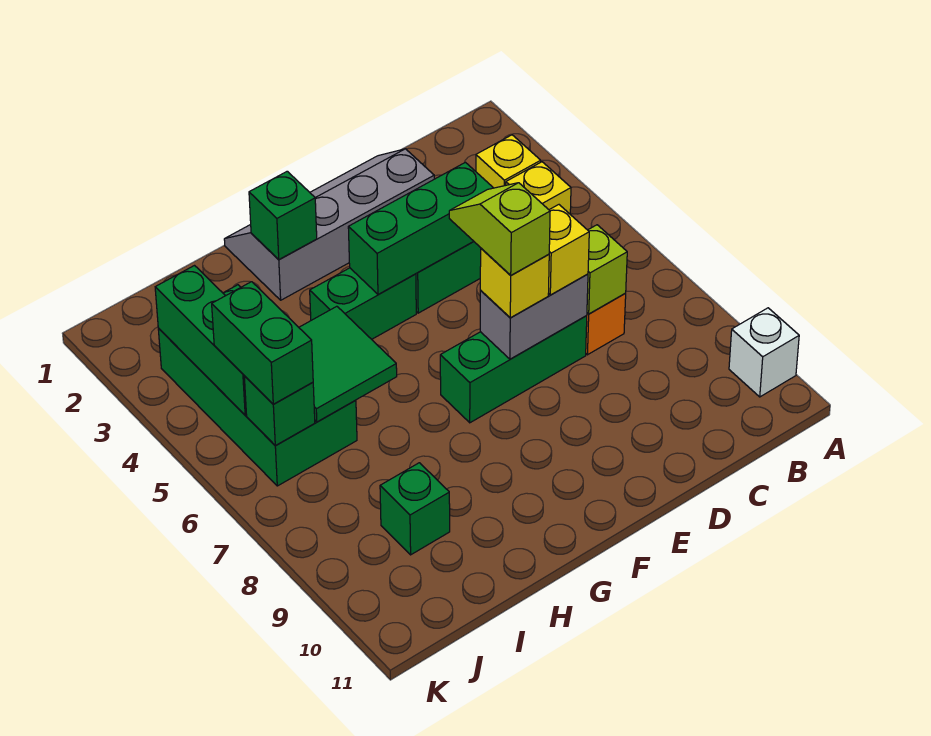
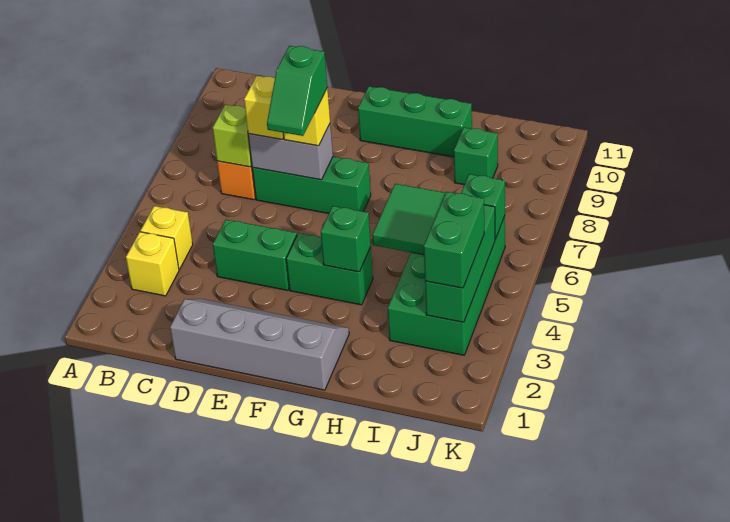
white 1x1 brick [729,308,799,397] -> none
grey 2x4 slope [224,149,434,300] -> grey 2x4 slope turned to [170,299,349,390]
green 1x3 brick [348,162,493,294] -> green 1x3 brick moved to [358,86,472,157]
lime 1x2 slope [449,183,550,275] -> green 1x2 slope [267,46,327,136]
green 1x1 brick [249,171,317,260] -> green 1x1 brick moved to [321,206,371,272]
green 1x2 brick [212,282,313,404] -> green 1x2 brick moved to [424,192,484,288]

